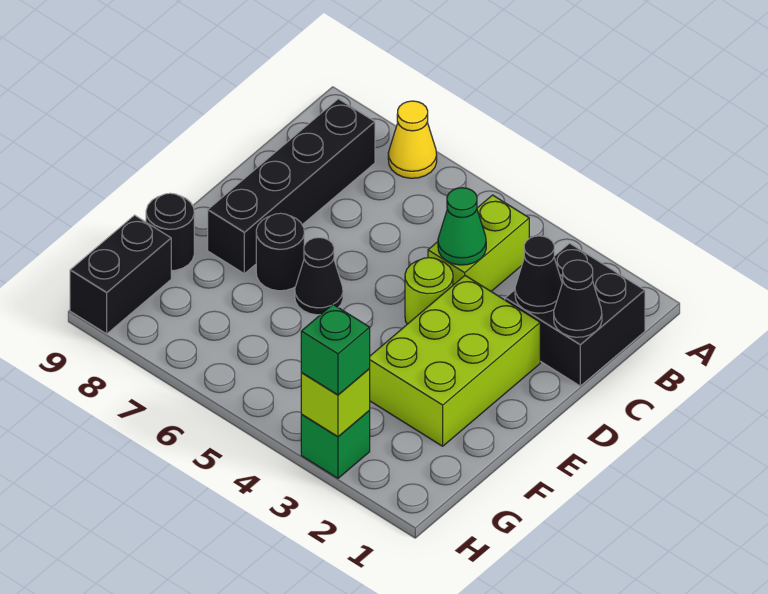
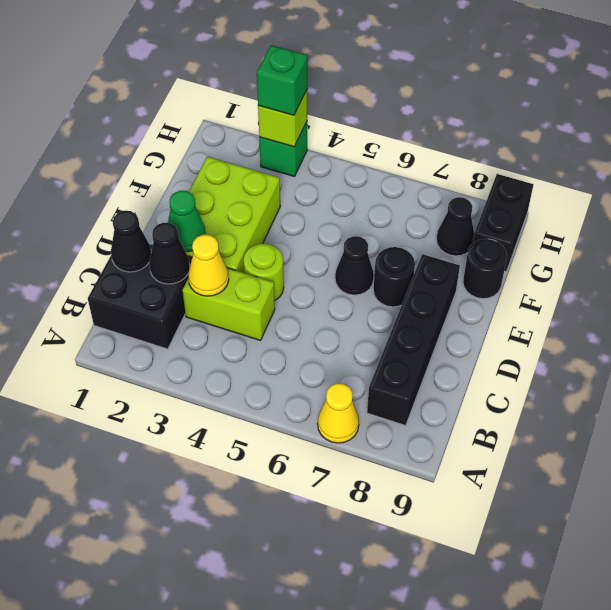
lime 1x2 brick [428,195,529,291] -> lime 1x2 brick turned to [183,268,275,340]
none -> yellow 1x1 cone [188,235,229,296]
green 1x1 cone [438,188,486,265] -> green 1x1 cone moved to [168,191,206,252]
none -> black 1x1 cone [436,197,474,256]

